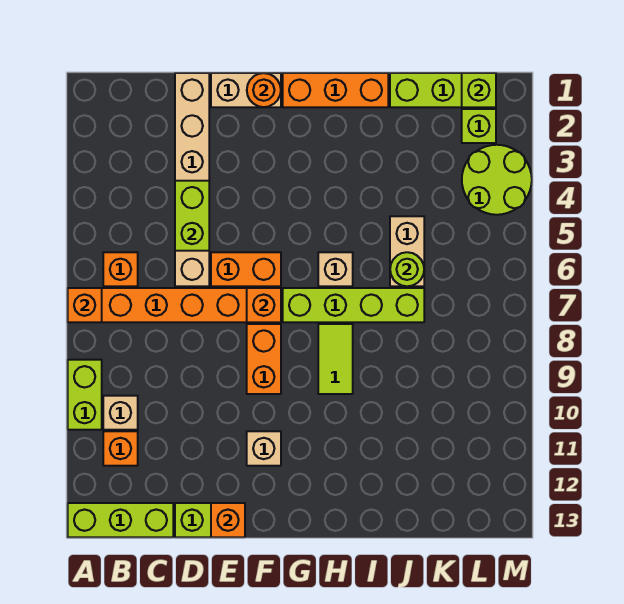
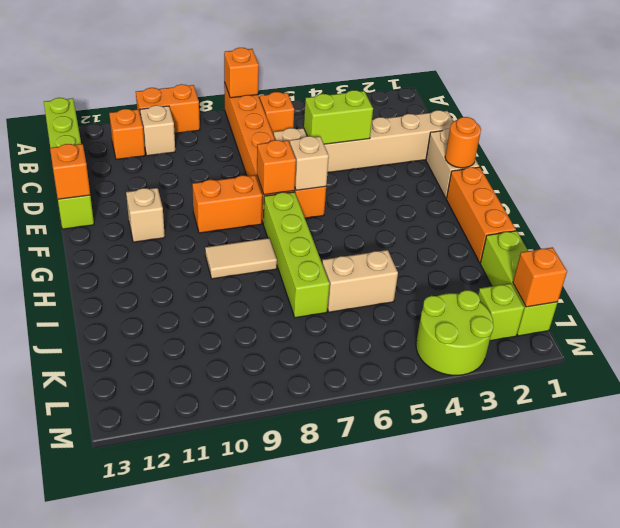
lime 1x2 brick [68,360,102,430] -> orange 1x2 brick [136,84,200,133]
tan 1x1 brick [318,252,353,286] -> tan 1x1 brick moved to [290,136,329,190]
lime 1x2 tile [318,324,353,394] -> tan 1x2 tile [205,238,277,279]
lime 1x1 round brick [390,252,424,286] -> none
lime 1x1 brick [462,73,496,107] -> orange 1x1 brick [513,247,567,307]

